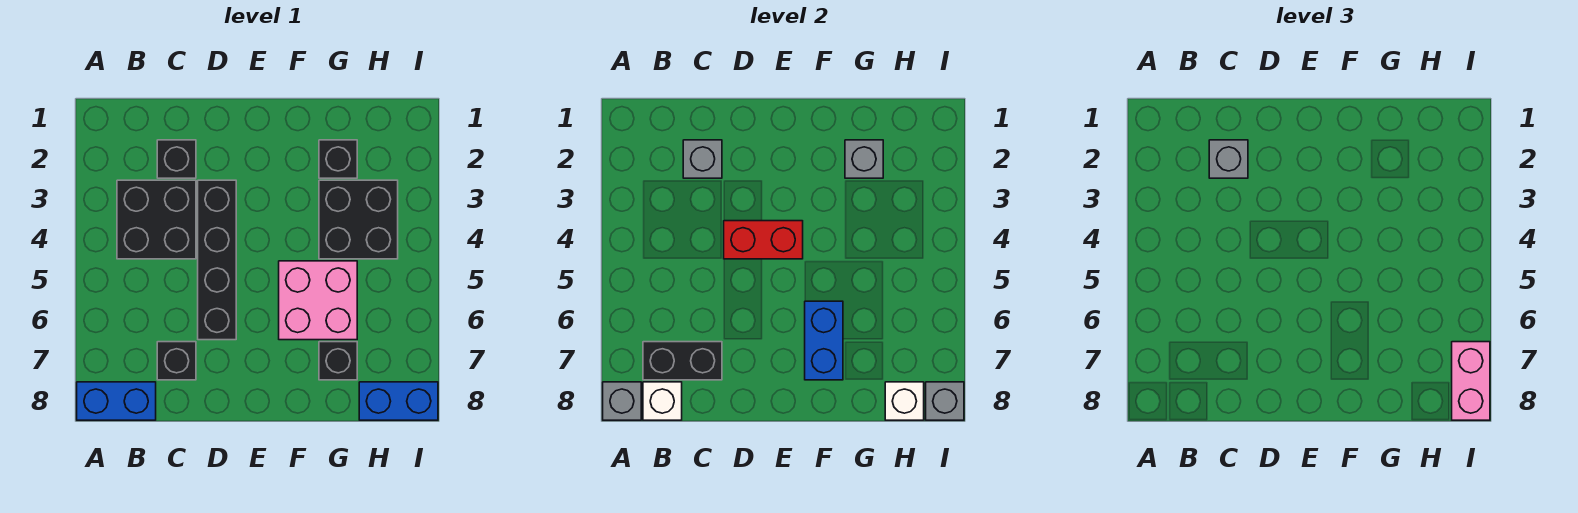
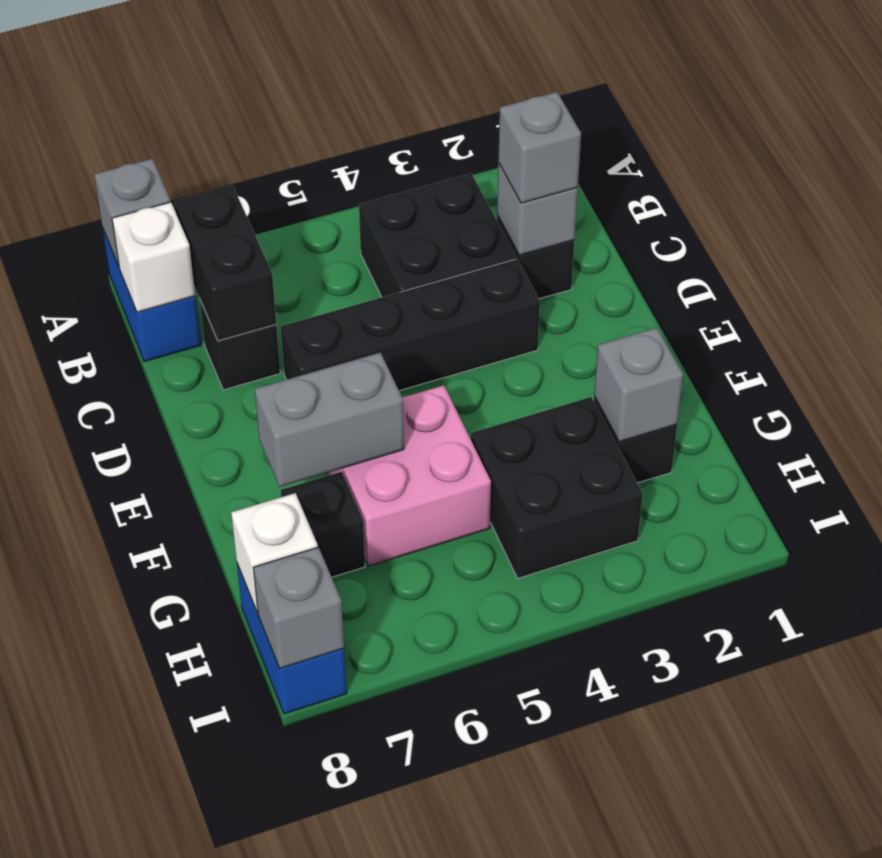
red 1x2 brick [724,221,803,259] -> none
blue 1x2 brick [805,301,843,380] -> grey 1x2 brick [255,353,404,487]
pink 1x2 brick [1452,342,1490,420] -> none

